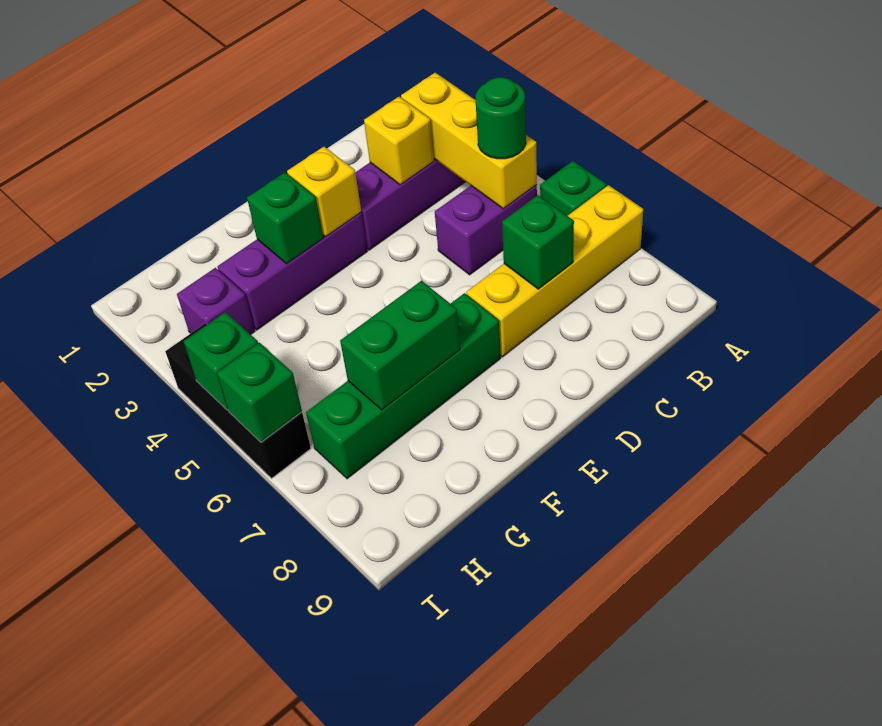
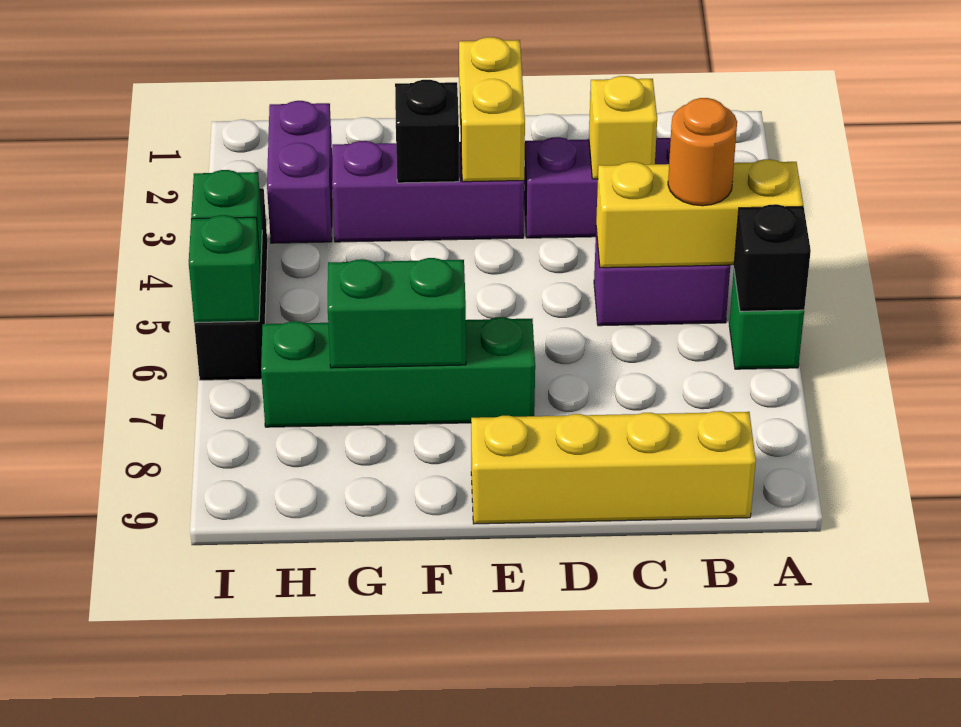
none -> black 1x1 brick [734,204,811,311]
yellow 1x4 brick [466,185,643,357] -> yellow 1x4 brick moved to [471,411,756,524]
yellow 1x3 brick [401,73,537,209] -> yellow 1x3 brick turned to [596,159,803,268]
green 1x1 round brick [475,77,526,159] -> orange 1x1 round brick [668,98,737,206]
green 1x1 brick [502,195,574,289] -> none
yellow 1x1 brick [287,147,361,237] -> yellow 1x2 brick [459,37,525,182]
green 1x1 brick [247,172,323,264] -> black 1x1 brick [395,80,459,183]
purple 1x1 brick [177,268,255,334] -> purple 1x2 brick [267,101,332,243]

